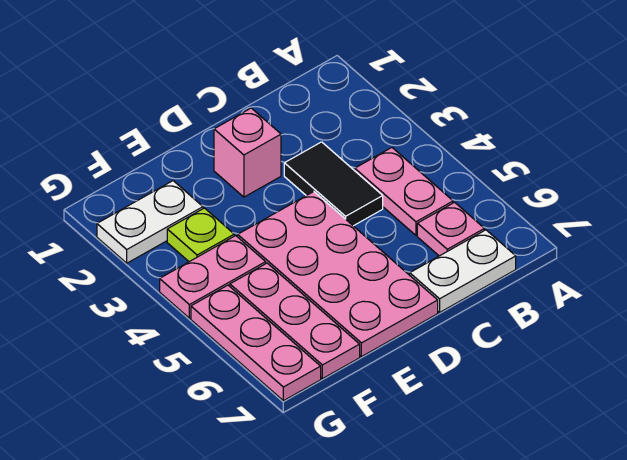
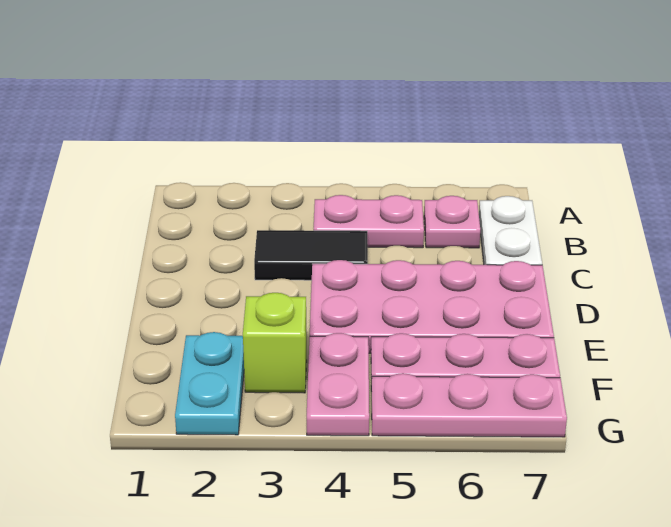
pink 1x1 brick [214,108,281,197] -> none
white 1x2 plate [97,181,203,263] -> cyan 1x2 plate [175,332,244,435]
lime 1x1 plate [167,208,234,262] -> lime 1x1 brick [243,293,307,393]

